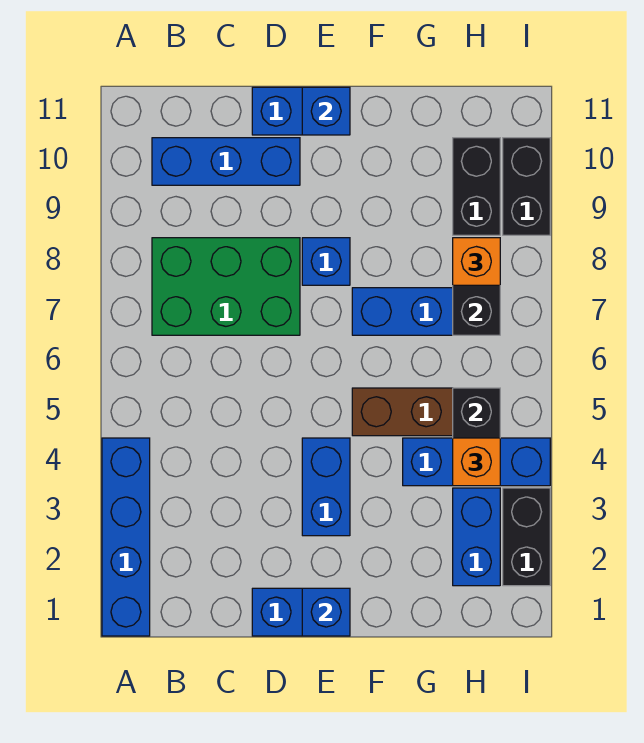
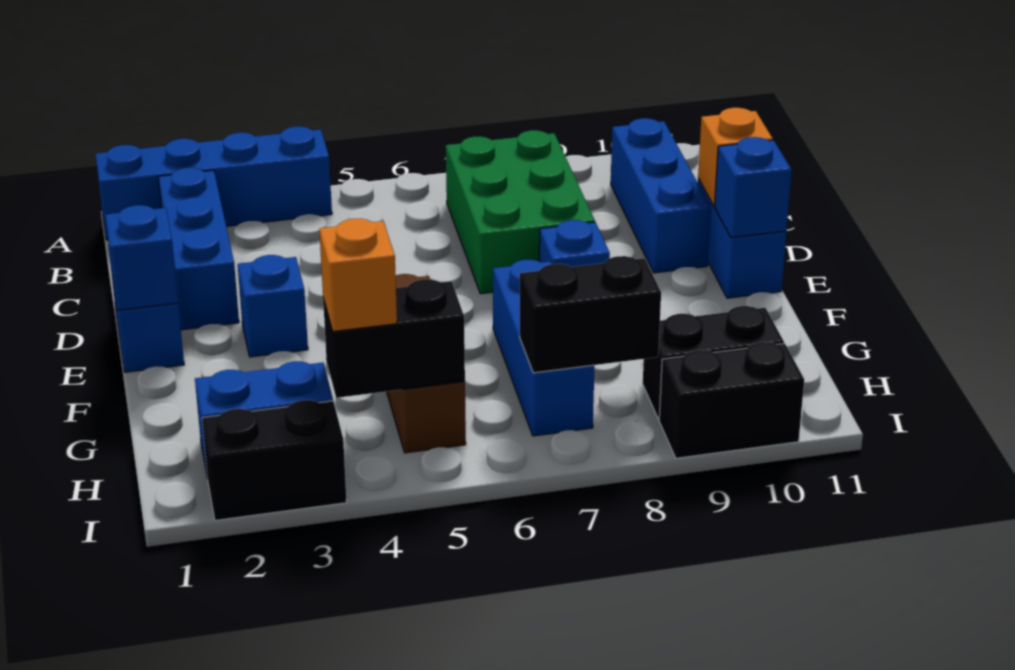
blue 1x2 brick [302,438,350,536] -> blue 1x1 brick [238,255,308,357]
blue 1x3 brick [403,438,550,486] -> blue 1x3 brick moved to [159,168,239,330]
orange 1x1 brick [453,238,500,285] -> orange 1x1 brick moved to [698,108,773,206]

